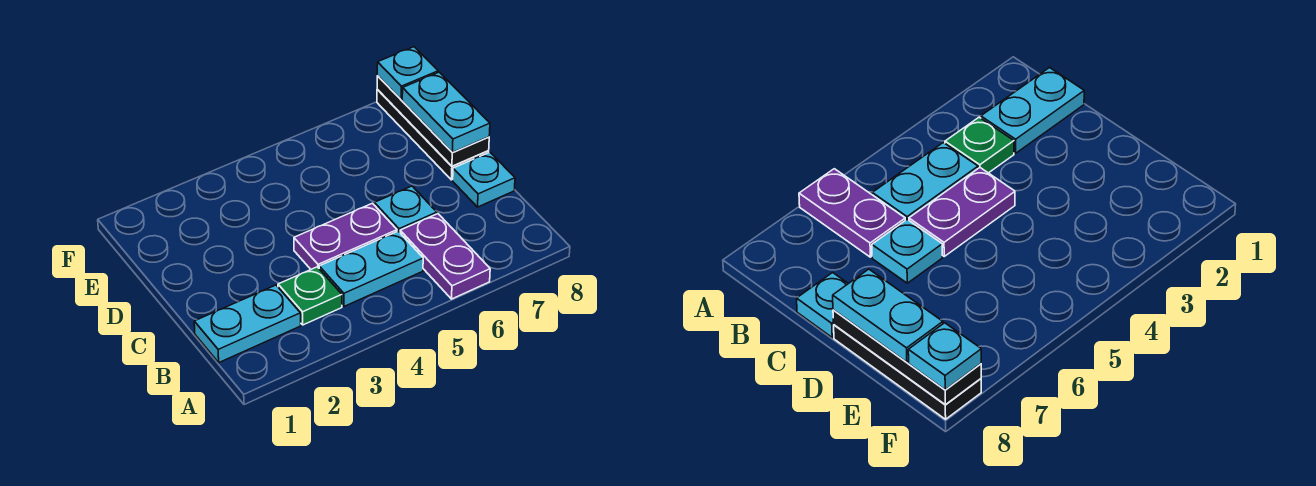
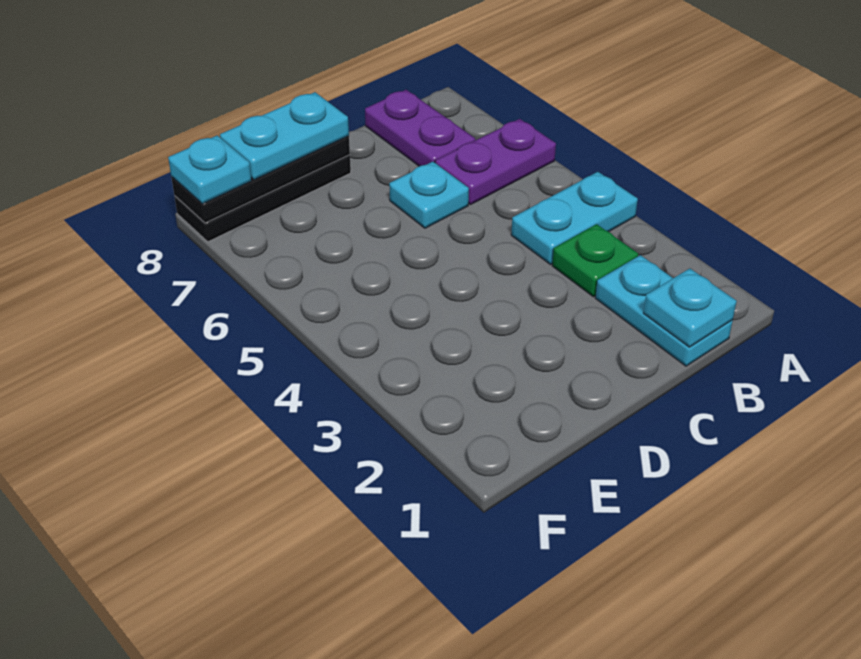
cyan 1x2 plate [319,231,423,306] -> cyan 1x2 plate turned to [511,172,638,264]
purple 1x2 plate [294,203,397,269] -> purple 1x2 plate moved to [365,90,475,166]
cyan 1x1 plate [453,152,515,207] -> cyan 1x1 plate moved to [644,268,737,347]

